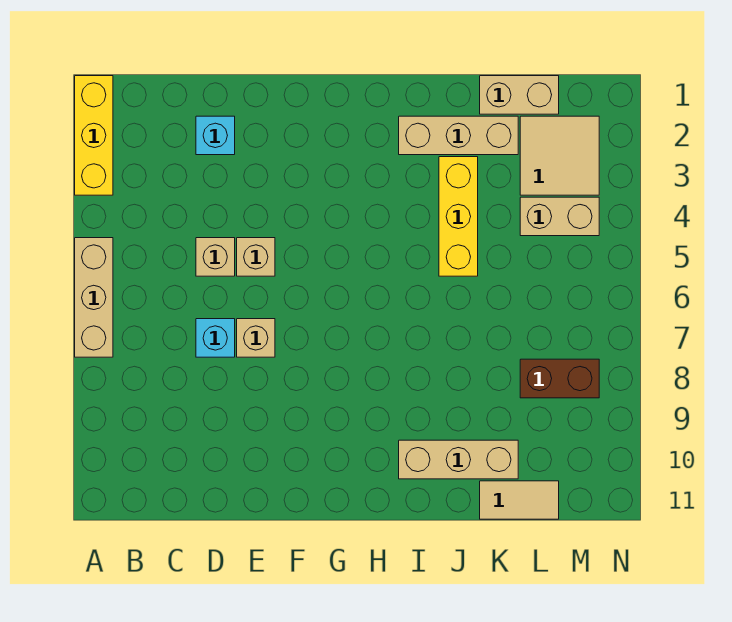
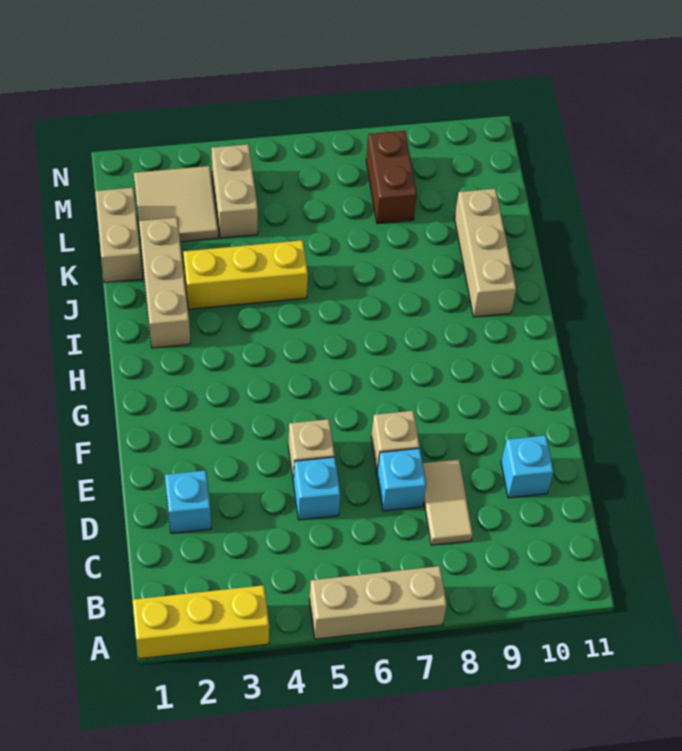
tan 1x1 brick [196,238,235,276] -> cyan 1x1 brick [293,457,341,520]
none -> cyan 1x1 brick [501,435,554,498]
tan 1x2 tile [480,481,559,519] -> tan 1x2 tile moved to [423,459,473,545]

